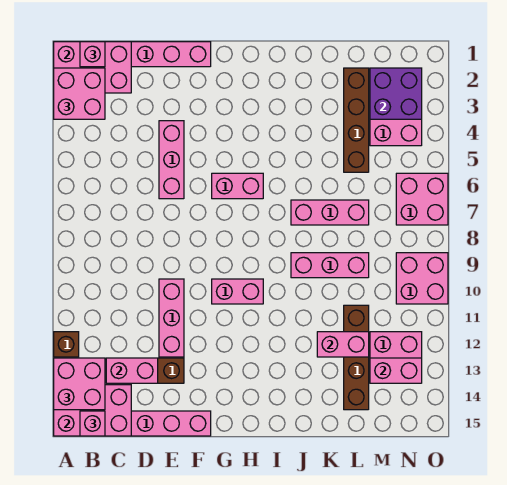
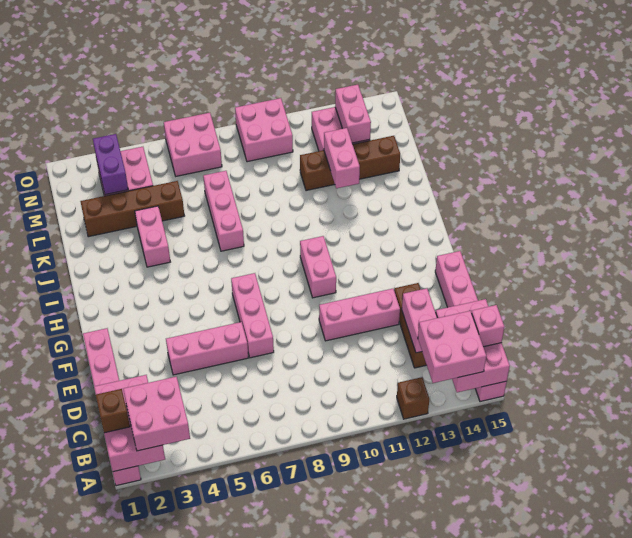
pink 1x1 brick [80,42,105,67] -> brown 1x1 brick [96,389,130,433]
pink 1x2 brick [212,173,263,199] -> pink 1x2 brick moved to [135,206,170,267]
pink 1x3 brick [291,253,369,278] -> pink 1x3 brick moved to [231,273,274,358]
purple 2x2 brick [370,68,422,119] -> purple 1x2 brick [93,134,128,195]

